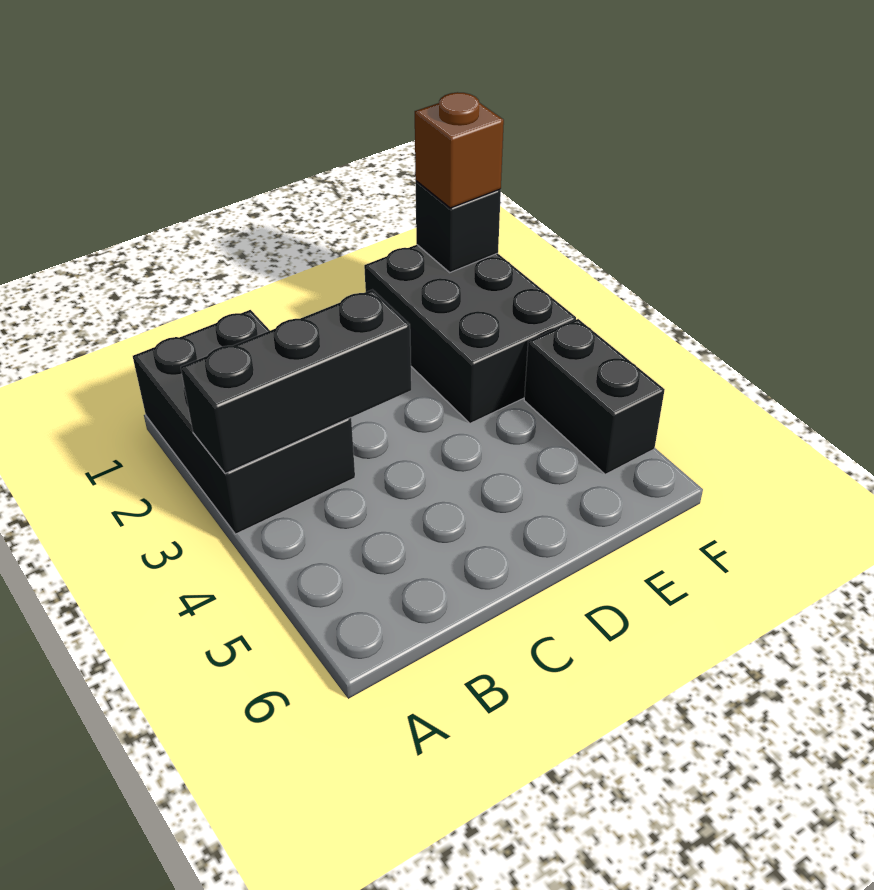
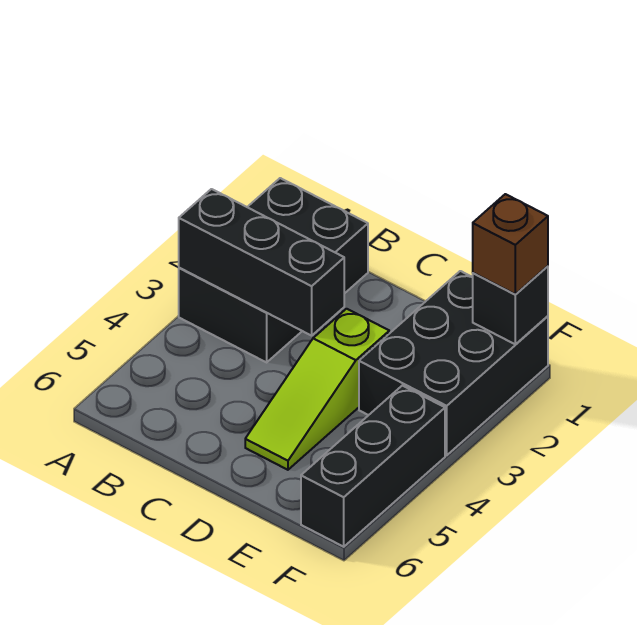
none -> lime 1x3 slope [245,309,389,470]
black 1x2 brick [524,319,665,474] -> black 1x3 brick [301,386,445,547]

